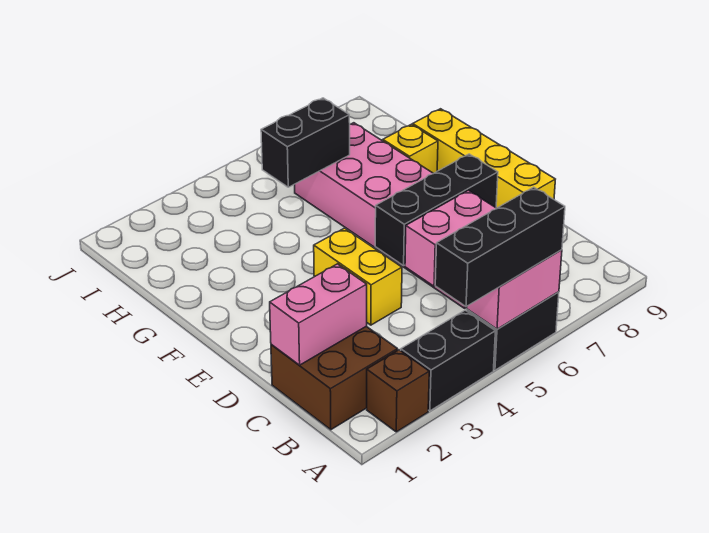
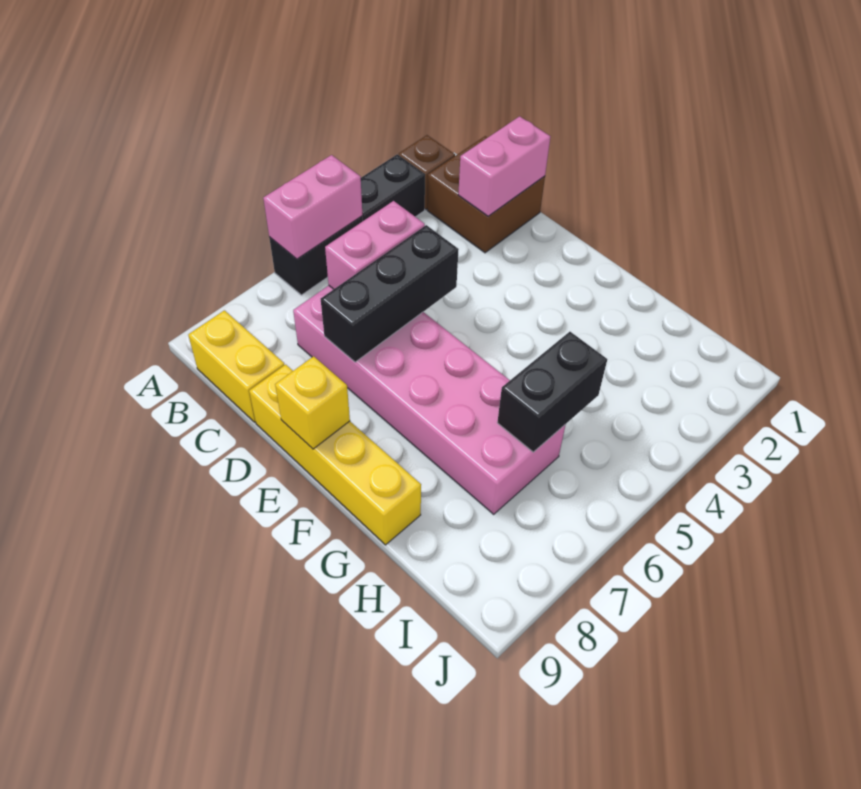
black 1x3 brick [435,187,565,307] -> none
yellow 1x2 brick [314,228,402,325] -> yellow 1x2 brick moved to [188,310,284,422]
yellow 1x1 brick [383,124,438,173] -> yellow 1x1 brick moved to [275,356,350,449]

